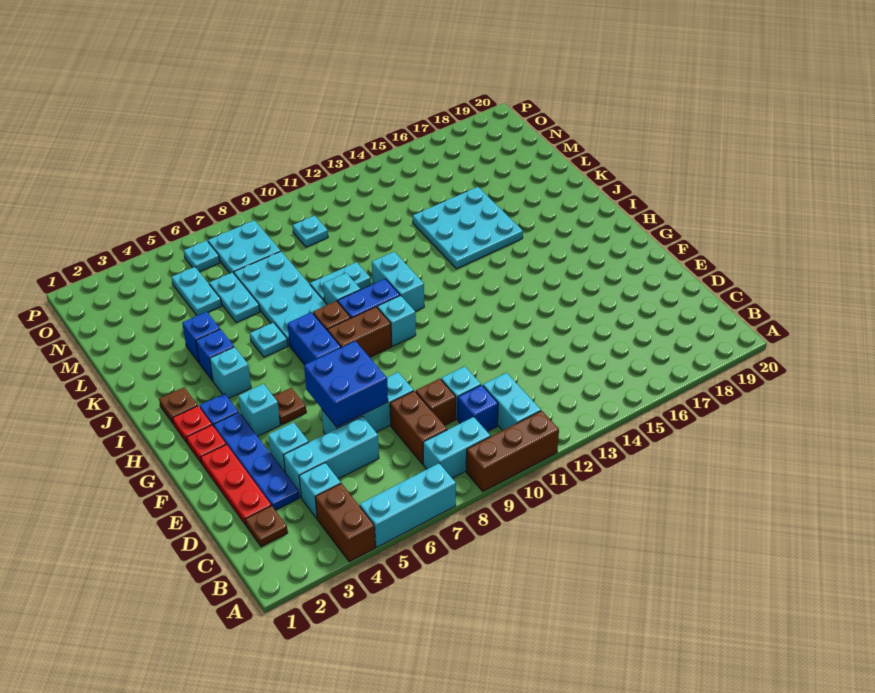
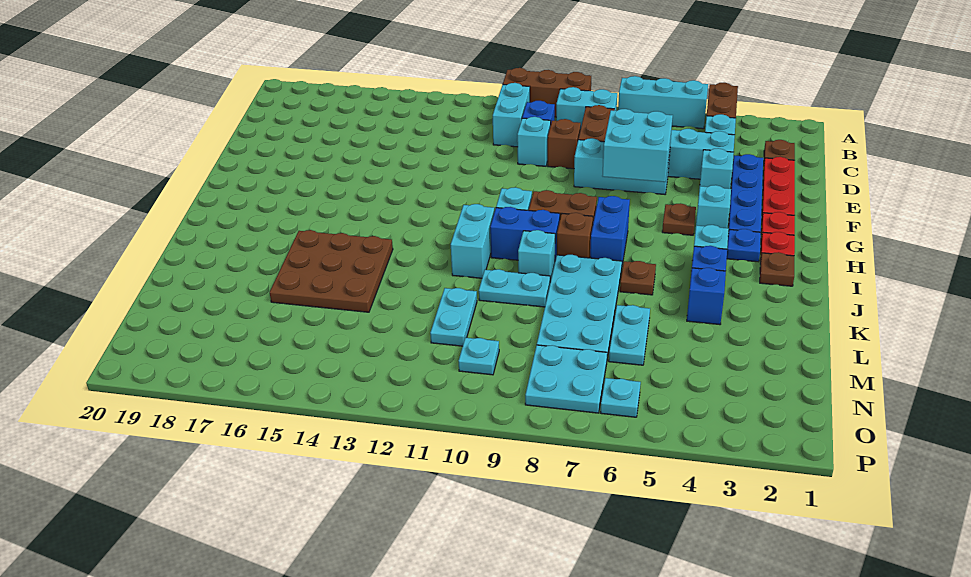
blue 2x2 brick [304,341,388,427] -> cyan 2x2 brick [602,109,673,182]
cyan 1x1 plate [250,322,288,357] -> brown 1x1 plate [620,261,656,295]
cyan 3x3 plate [413,187,523,269] -> brown 3x3 plate [270,230,393,312]
cyan 1x2 plate [171,267,222,316] -> cyan 1x2 plate moved to [430,288,477,346]

